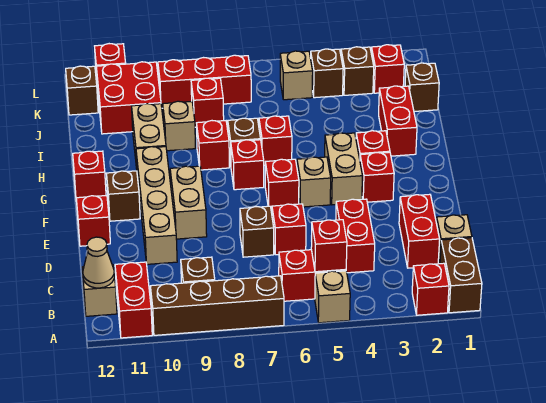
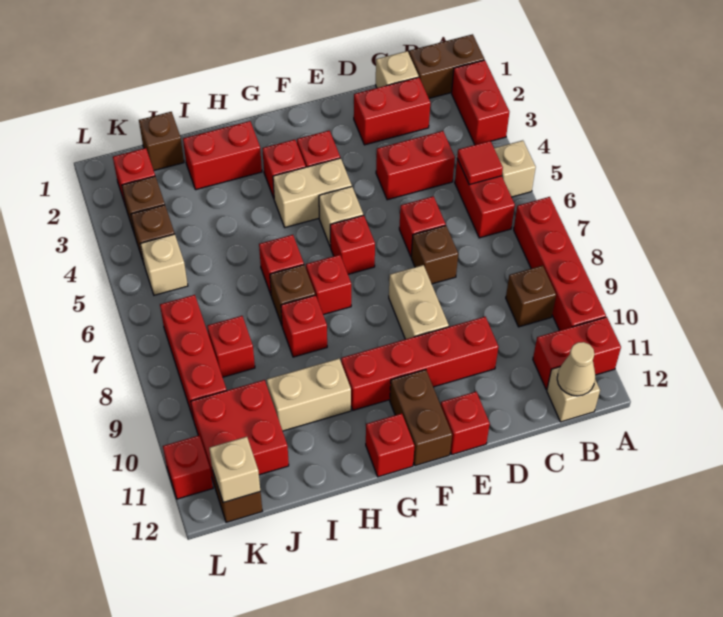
red 1x1 brick [412,263,449,315] -> red 1x2 brick [452,60,509,145]
brown 1x4 brick [150,276,284,335] -> red 1x4 brick [514,197,606,331]
red 1x1 brick [311,220,347,272] -> red 1x1 tile [457,141,503,185]
tan 1x4 brick [136,147,177,264] -> red 1x4 brick [341,317,498,410]
tan 1x2 brick [170,166,207,239] -> tan 1x2 brick turned to [389,265,449,339]
brown 1x1 brick [106,171,140,221] -> brown 1x2 brick [390,370,452,466]
tan 1x1 brick [163,101,195,151] -> tan 1x1 brick moved to [209,437,260,503]

